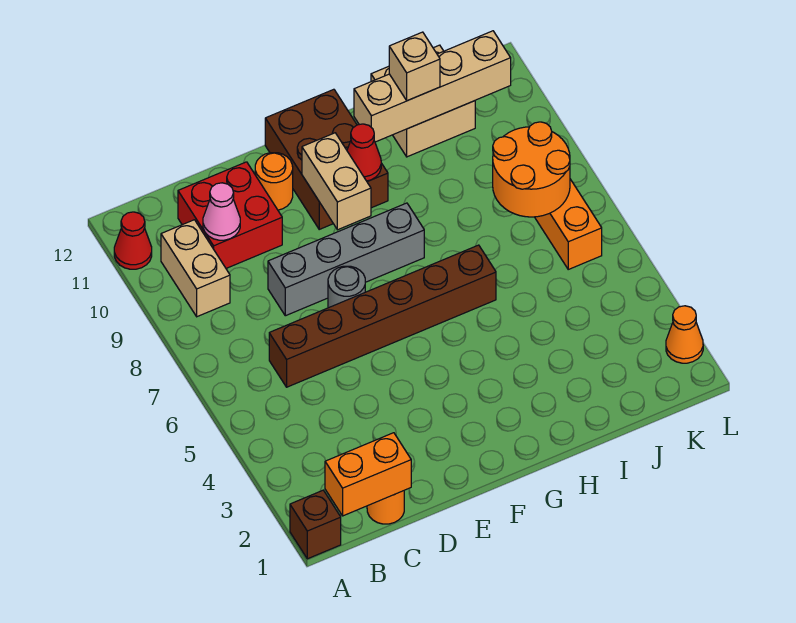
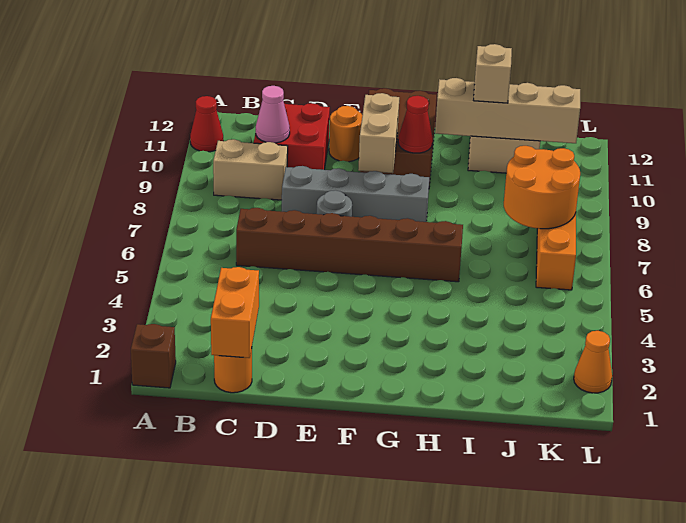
orange 1x2 brick [325,433,411,516] -> orange 1x2 brick turned to [211,267,259,358]
tan 1x2 brick [161,220,230,317] -> tan 1x2 brick turned to [213,139,288,200]

